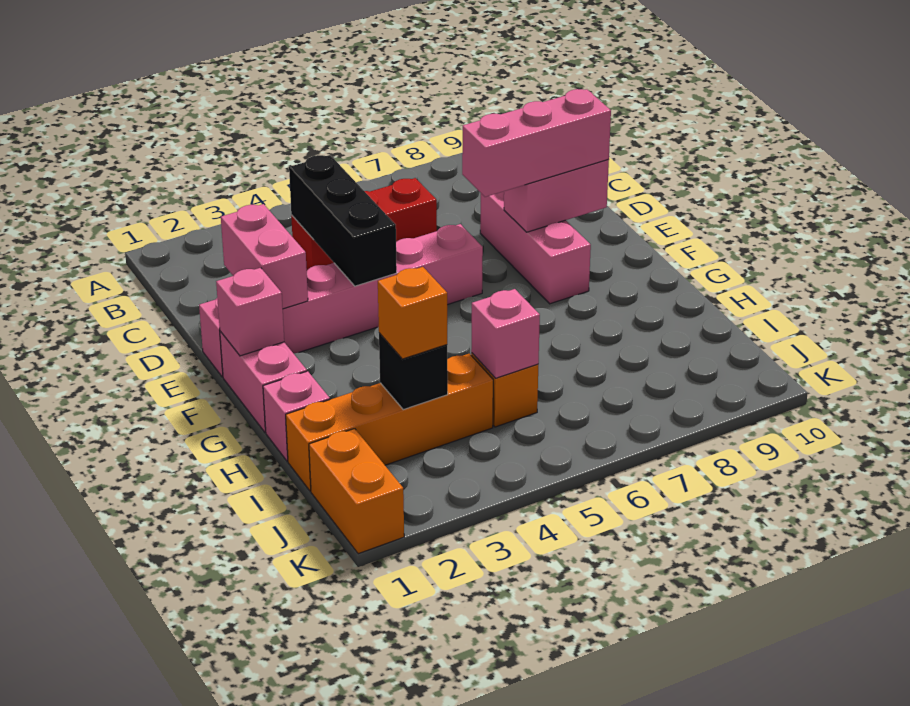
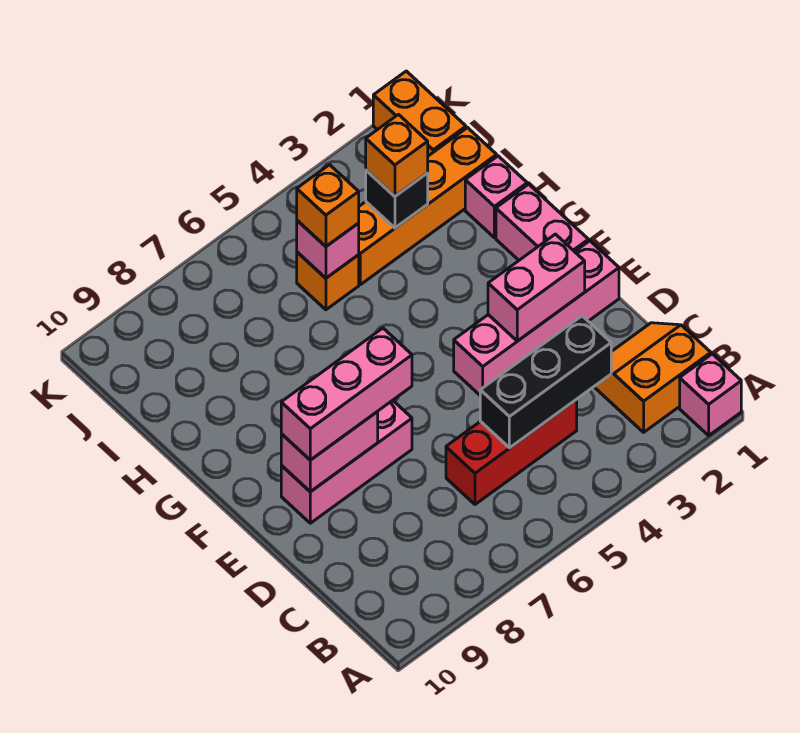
none -> orange 2x2 slope [594,323,711,432]
black 1x3 brick [289,155,397,286] -> black 1x3 brick turned to [480,316,611,448]
pink 1x2 brick [221,204,308,309] -> pink 1x2 brick turned to [488,234,585,341]
pink 1x3 brick [480,191,591,304] -> pink 1x3 brick turned to [281,400,412,523]
pink 1x6 brick [199,224,483,377] -> pink 1x4 brick [454,241,619,395]
pink 1x1 brick [216,268,284,356] -> pink 1x1 brick moved to [680,354,741,435]
none -> orange 1x1 brick [297,165,359,246]

